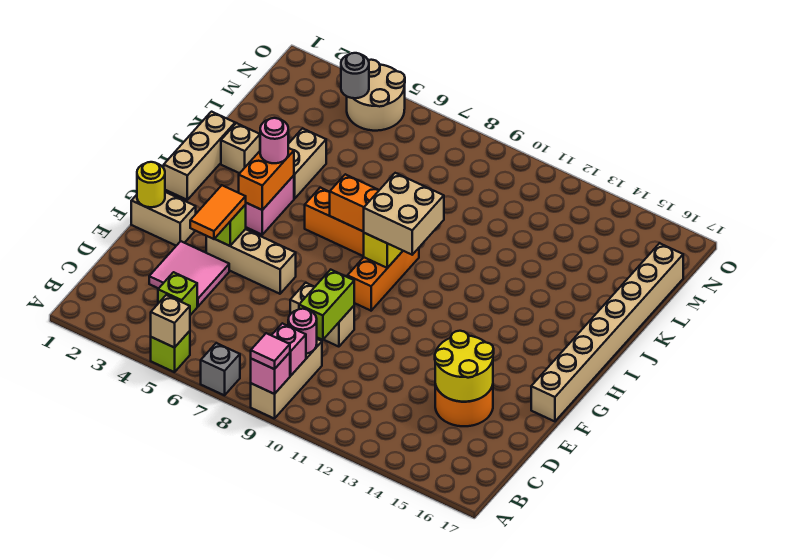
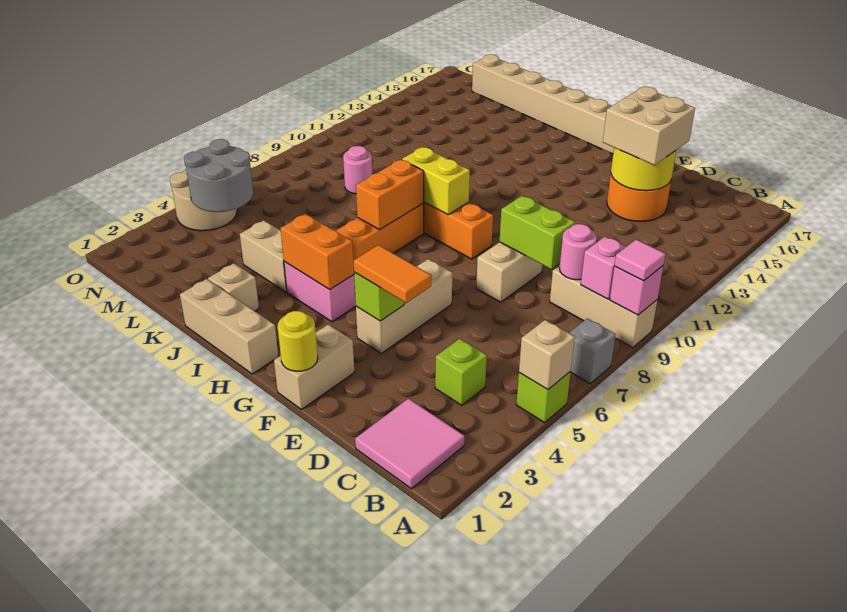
pink 2x2 tile [149,241,229,307] -> pink 2x2 tile moved to [355,399,464,489]
tan 2x2 brick [364,173,444,255] -> tan 2x2 brick moved to [603,87,695,165]
pink 1x1 round brick [260,118,288,163] -> pink 1x1 round brick moved to [343,146,372,194]
grey 1x1 round brick [341,53,369,98] -> grey 2x2 round brick [184,139,253,212]

